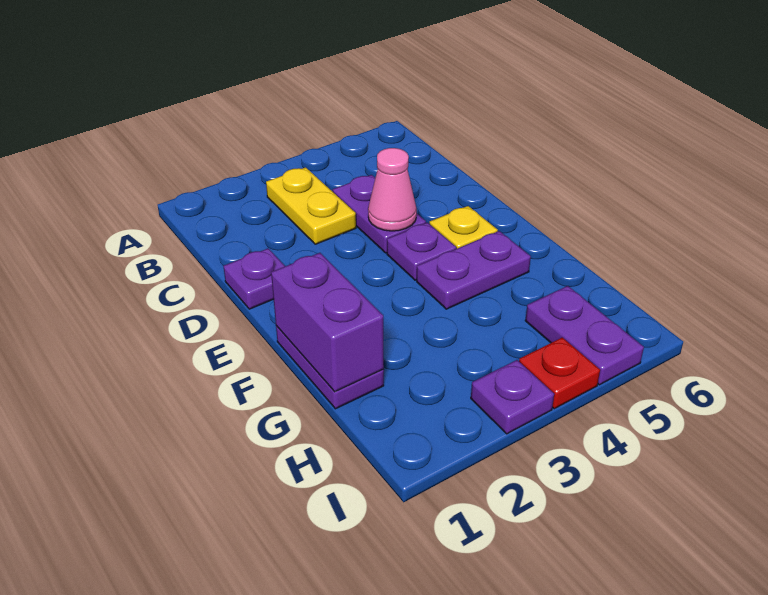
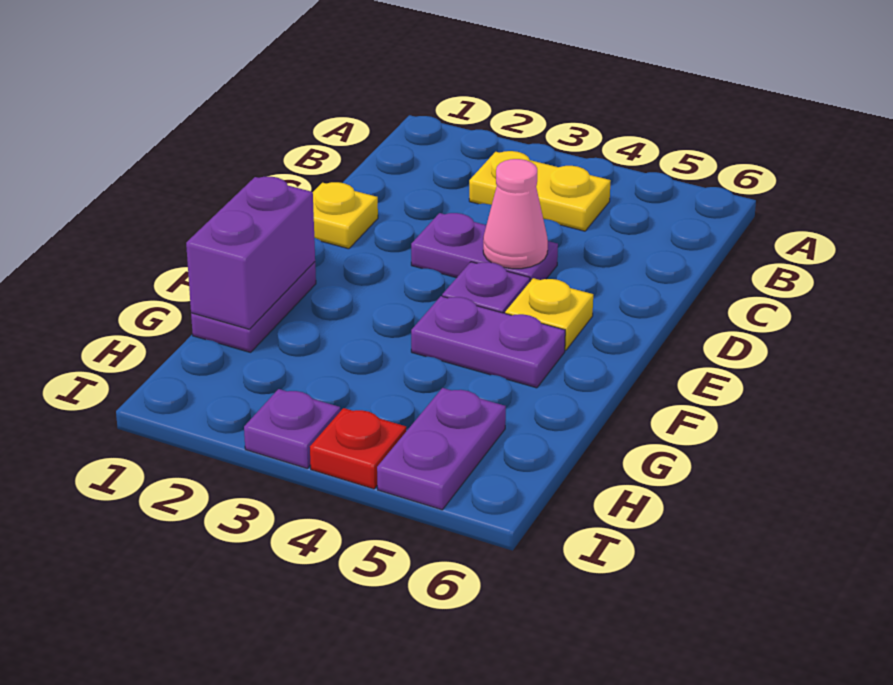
yellow 1x2 plate [266,167,356,244] -> yellow 1x2 plate turned to [469,151,611,231]
purple 1x2 plate [333,175,426,253] -> purple 1x2 plate turned to [411,213,558,281]
purple 1x1 plate [224,249,285,309] -> yellow 1x1 plate [313,182,378,249]

